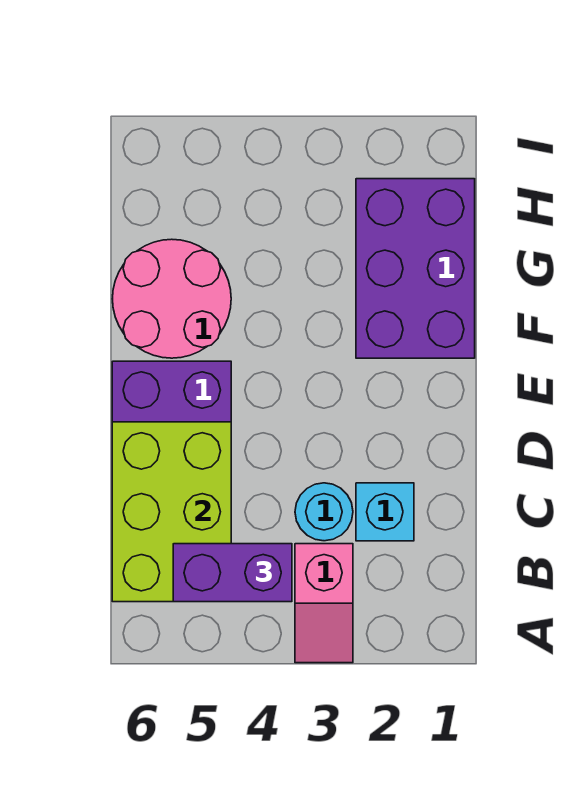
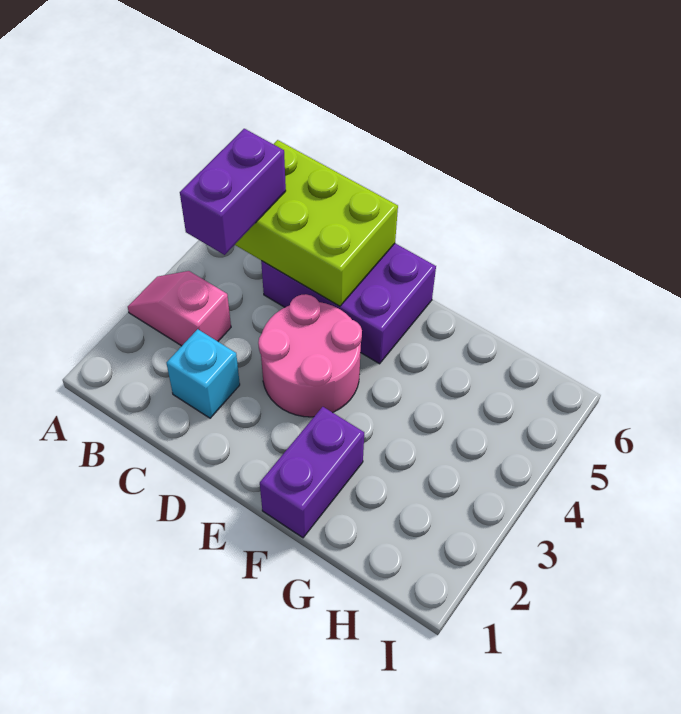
cyan 1x1 round brick [295,483,353,541] -> none
purple 2x3 brick [356,179,475,358] -> purple 1x2 brick [260,407,364,538]
pink 2x2 round brick [112,239,231,358] -> pink 2x2 round brick moved to [258,294,362,417]

